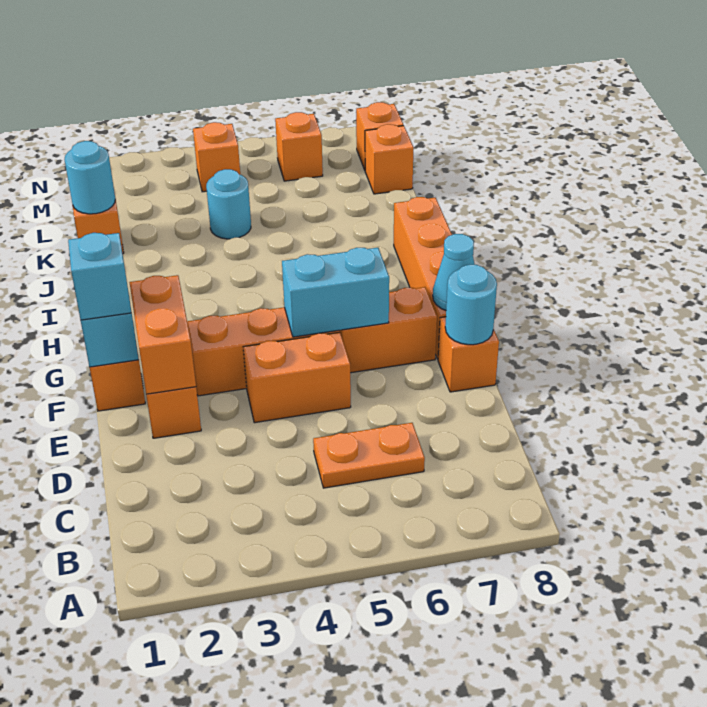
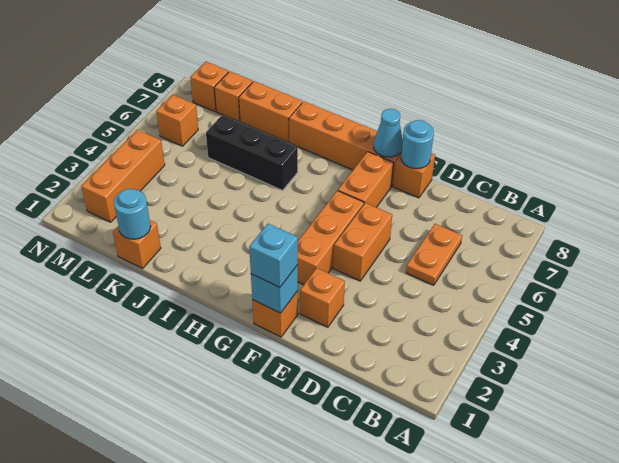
orange 1x2 brick [129,275,196,395] -> orange 1x2 brick moved to [239,81,302,142]
cyan 1x2 brick [282,248,389,337] -> none
none -> black 1x3 brick [206,116,298,190]
cyan 1x1 round brick [206,169,251,239] -> none
orange 1x1 brick [193,122,240,192] -> orange 1x3 brick [81,130,165,222]

